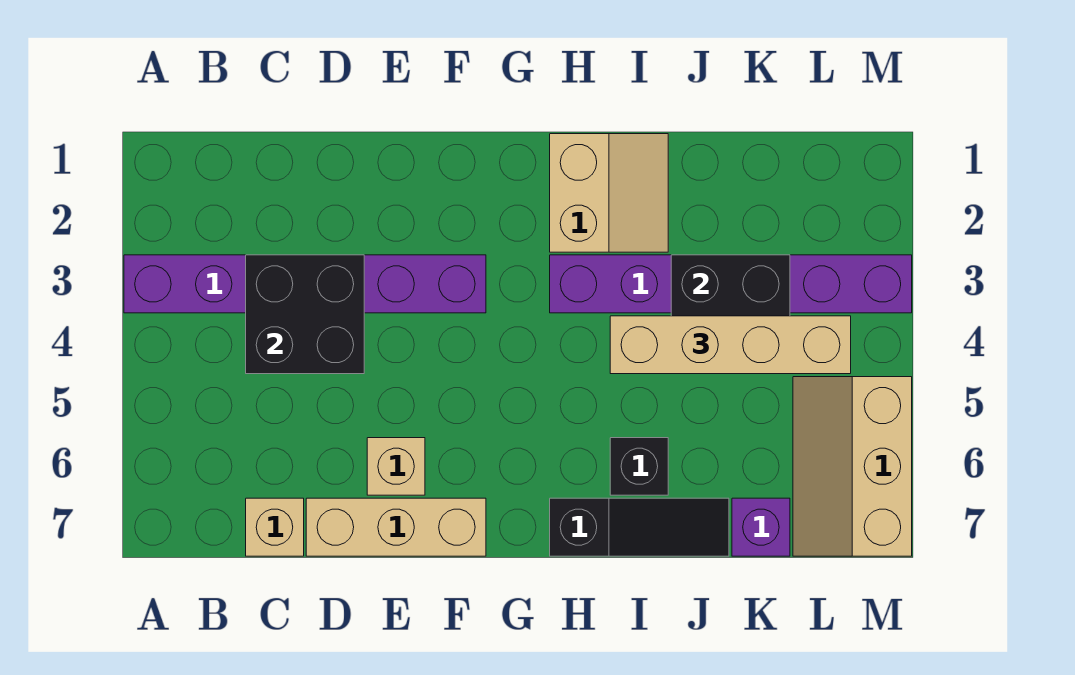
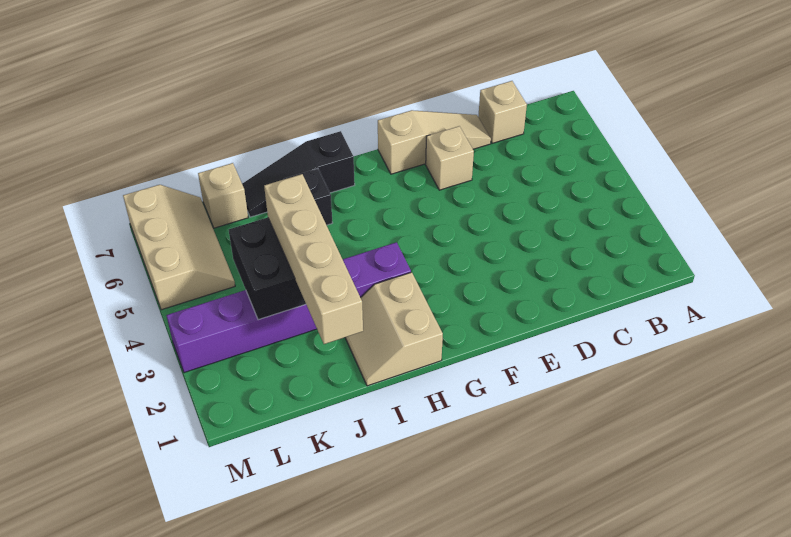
purple 1x6 brick [124,255,486,313] -> none
black 2x2 brick [246,255,364,374] -> none
tan 1x3 brick [306,498,486,556] -> tan 1x3 slope [378,110,491,174]
tan 1x4 brick [610,316,851,374] -> tan 1x4 brick turned to [264,174,363,344]
purple 1x1 brick [732,498,790,556] -> tan 1x1 brick [198,163,248,228]

